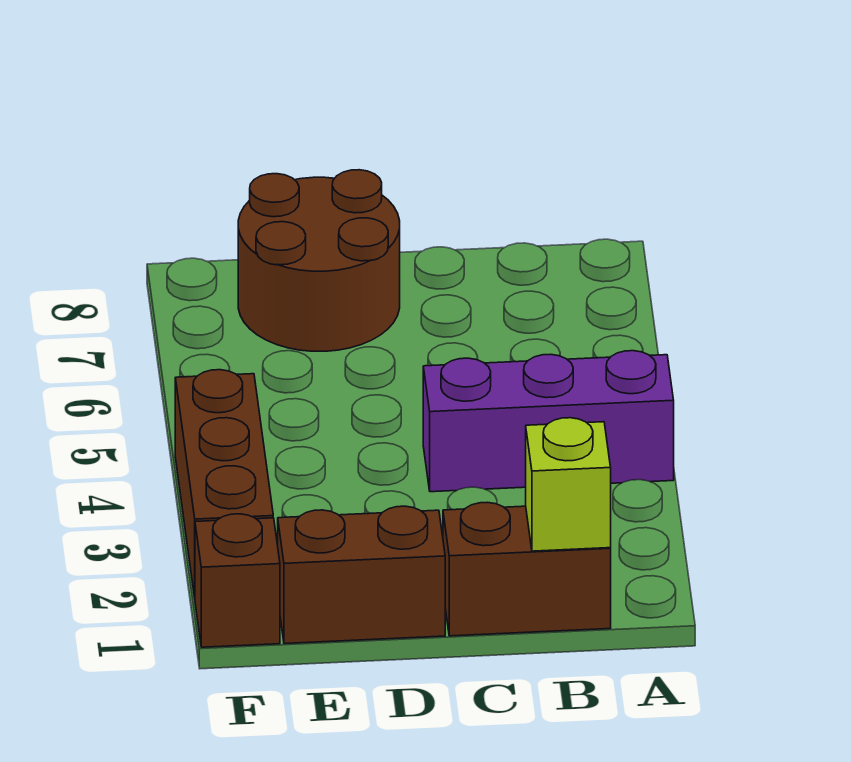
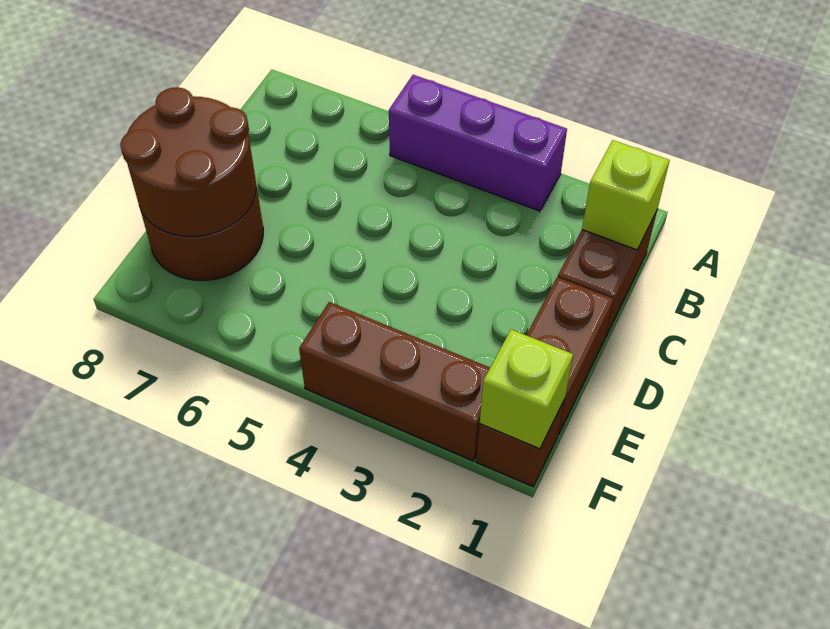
purple 1x3 brick [423,351,674,492] -> purple 1x3 brick turned to [389,75,567,211]
none -> brown 2x2 round brick [120,87,256,237]
none -> lime 1x1 brick [480,329,573,449]

